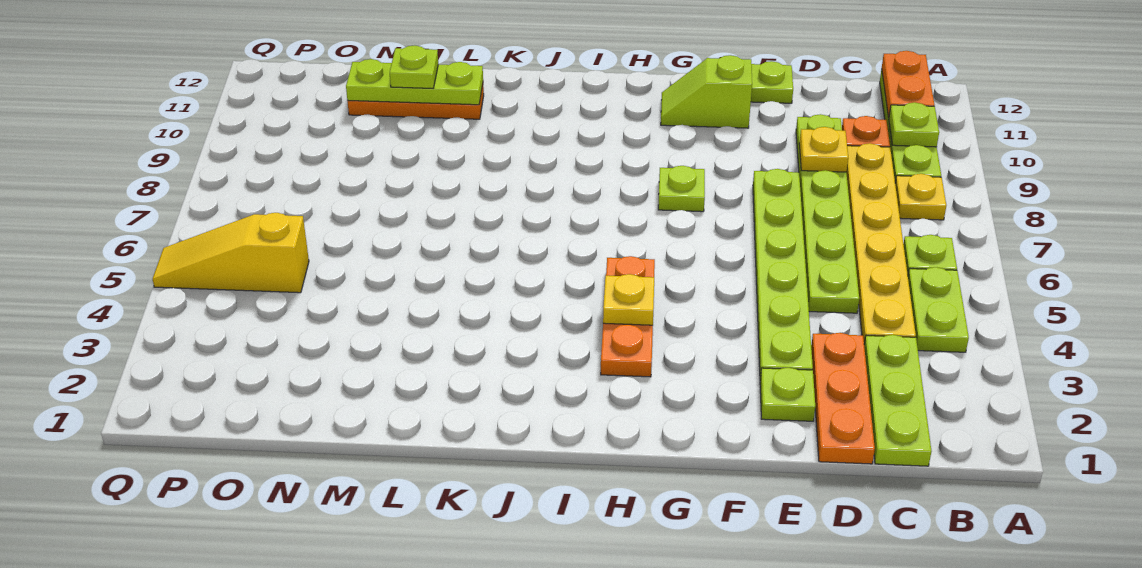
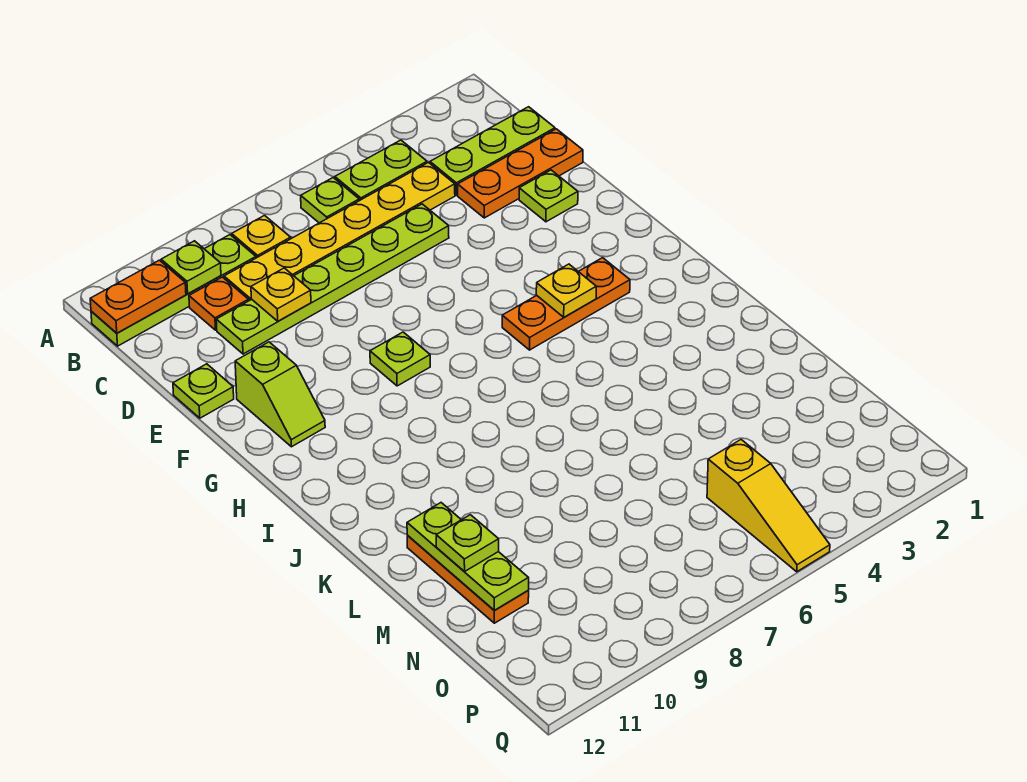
lime 1x6 plate [753,169,813,379] -> none

